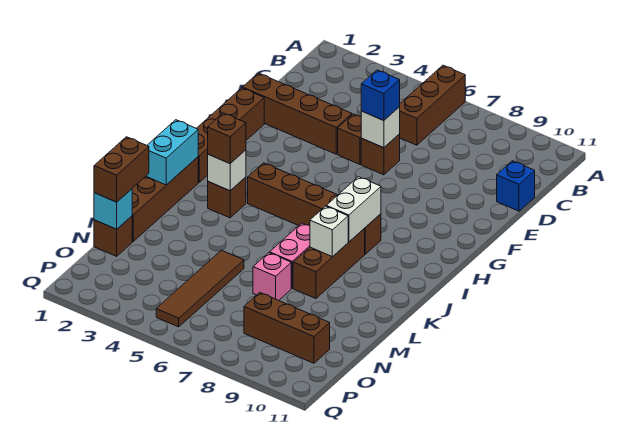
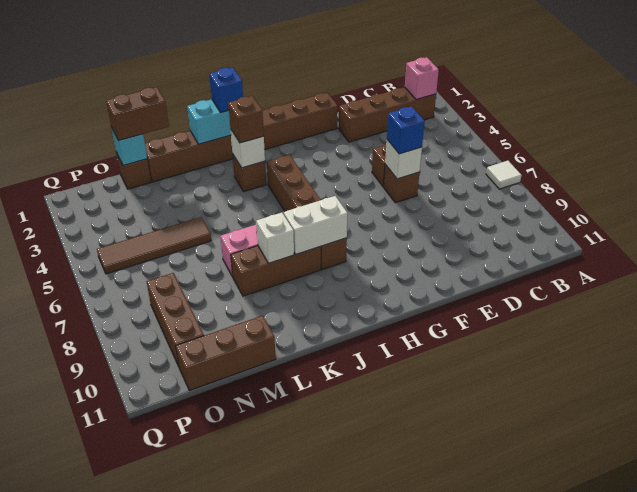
brown 1x3 brick [400,65,465,145] -> brown 1x3 brick moved to [176,316,276,391]
none -> white 1x1 tile [486,161,522,189]
blue 1x1 brick [497,161,535,211] -> blue 1x1 brick moved to [209,67,243,113]
brown 1x4 brick [242,73,352,154] -> brown 1x4 brick turned to [339,87,436,142]
pink 1x1 brick [253,253,291,300] -> pink 1x1 brick moved to [405,57,439,100]

